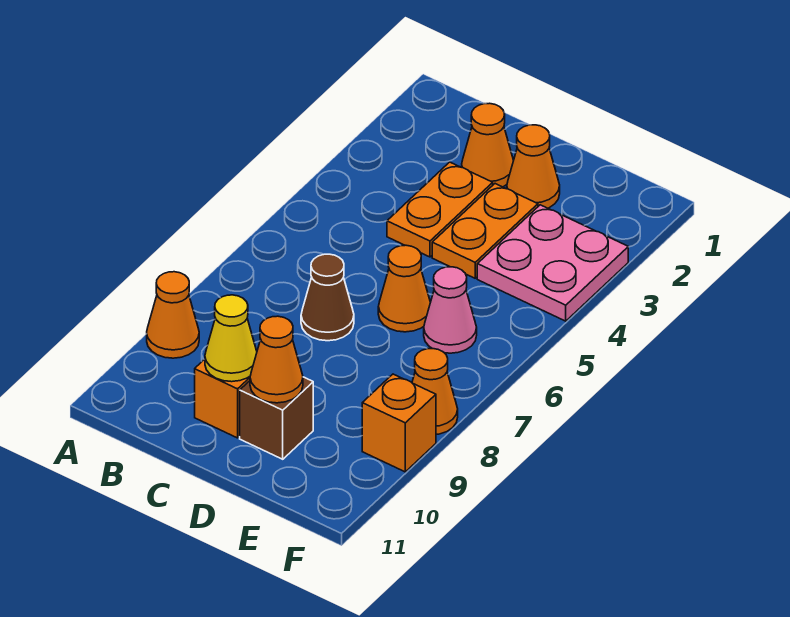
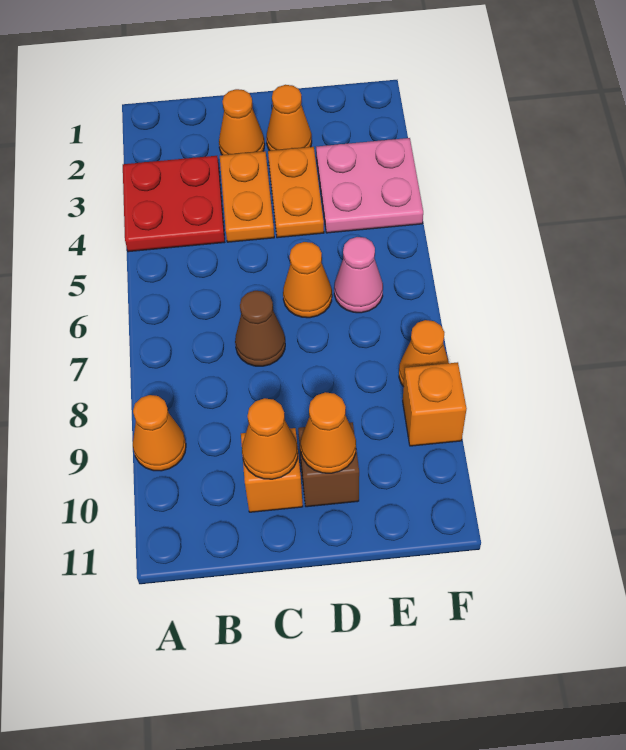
none -> red 2x2 plate [123,156,225,252]
yellow 1x1 cone [205,295,257,382] -> orange 1x1 cone [242,398,298,479]

